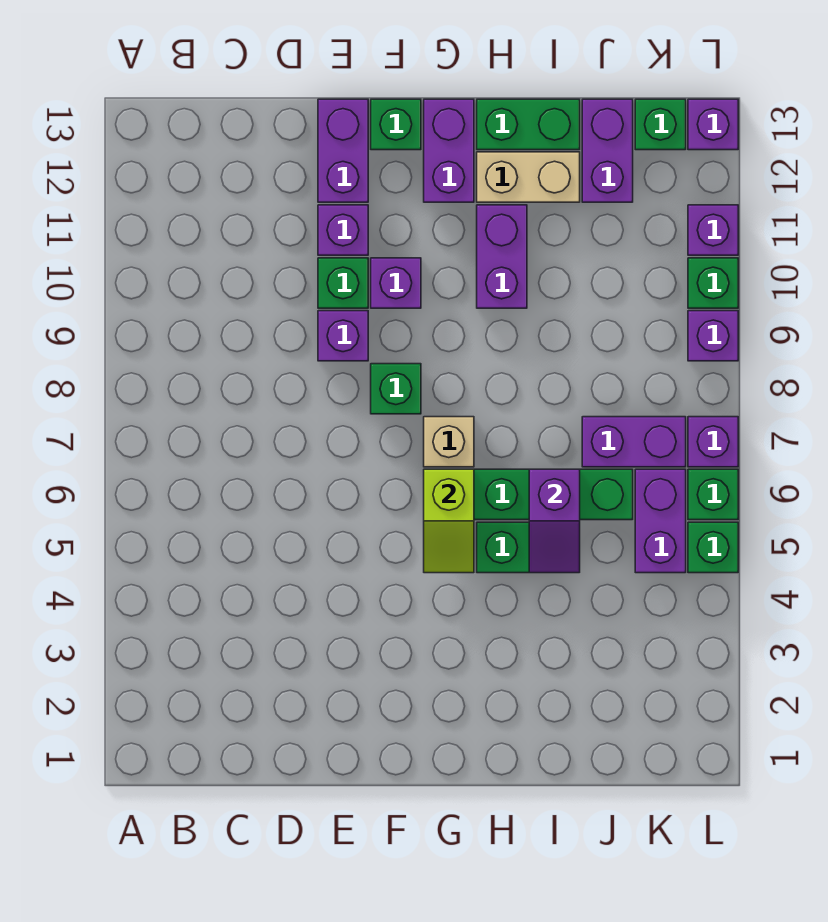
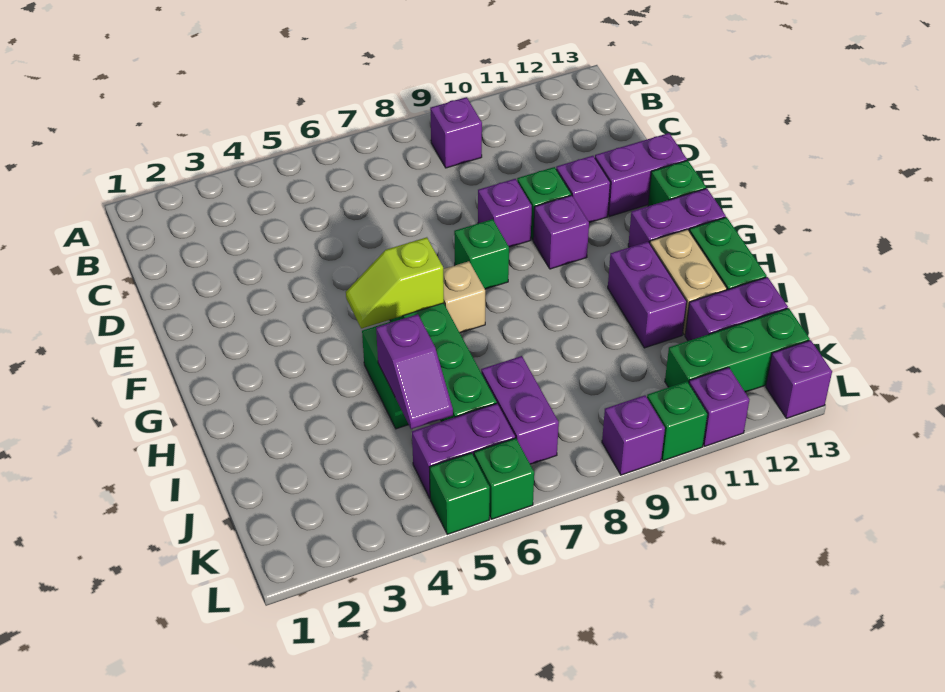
purple 1x2 brick [477,205,527,308] -> purple 1x2 brick turned to [608,242,687,348]
purple 1x2 slope [529,469,580,573] -> purple 1x2 slope turned to [376,314,453,429]
green 1x1 brick [635,99,686,150] -> green 1x3 brick [665,308,810,392]
purple 1x1 brick [688,417,738,467] -> purple 1x1 brick moved to [430,97,482,168]

